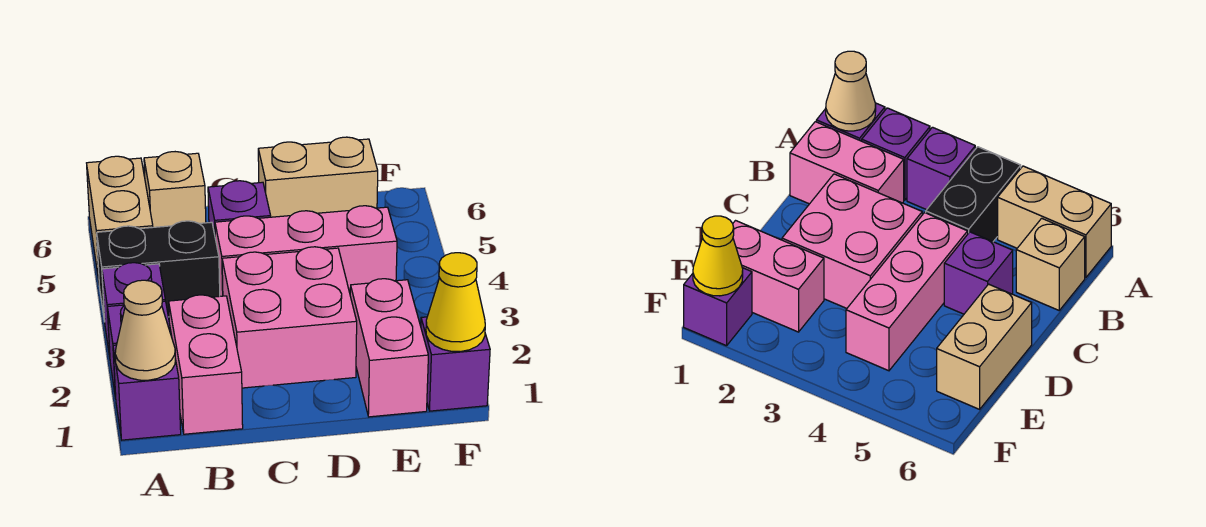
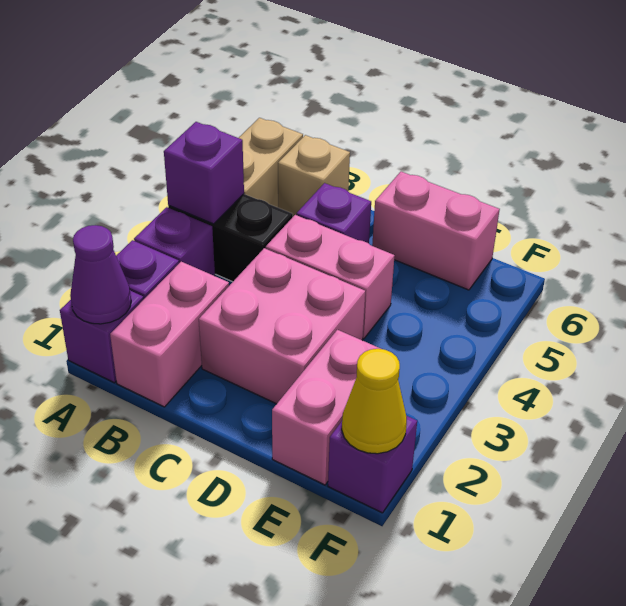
tan 1x1 cone [115,280,175,380] -> purple 1x1 cone [70,225,131,324]
none -> purple 1x1 brick [164,122,244,224]
pink 1x3 brick [215,206,397,296] -> pink 1x2 brick [266,215,395,339]
tan 1x2 brick [258,137,378,217] -> pink 1x2 brick [372,172,500,290]

